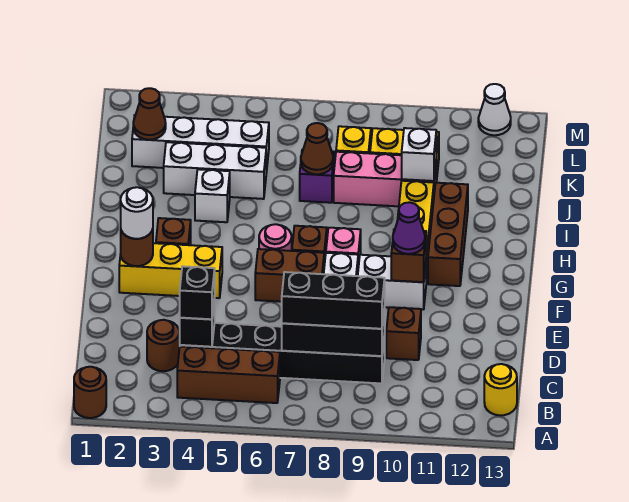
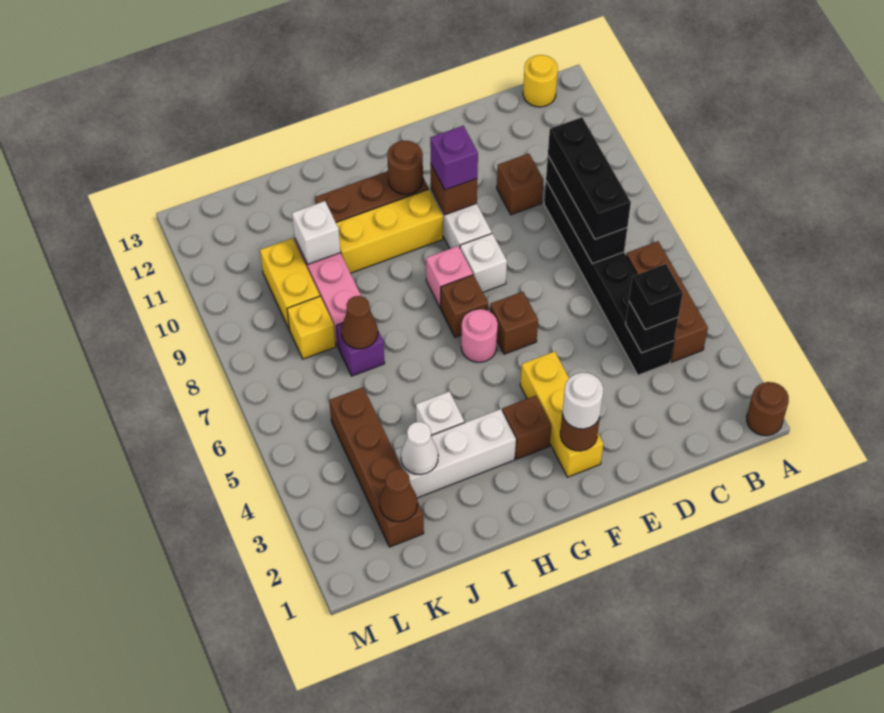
brown 1x1 round brick [147,320,179,371] -> brown 1x1 round brick moved to [387,141,423,194]
brown 1x2 brick [255,249,324,302] -> brown 1x1 brick [490,292,538,354]
purple 1x1 cone [393,202,425,254] -> purple 1x1 brick [430,126,478,190]
white 1x3 brick [164,142,266,199] -> white 1x3 brick turned to [395,409,516,498]
white 1x4 brick [132,115,269,173] -> brown 1x4 brick [329,387,424,547]
white 1x1 cone [478,84,511,135] -> white 1x1 cone moved to [401,422,438,475]

